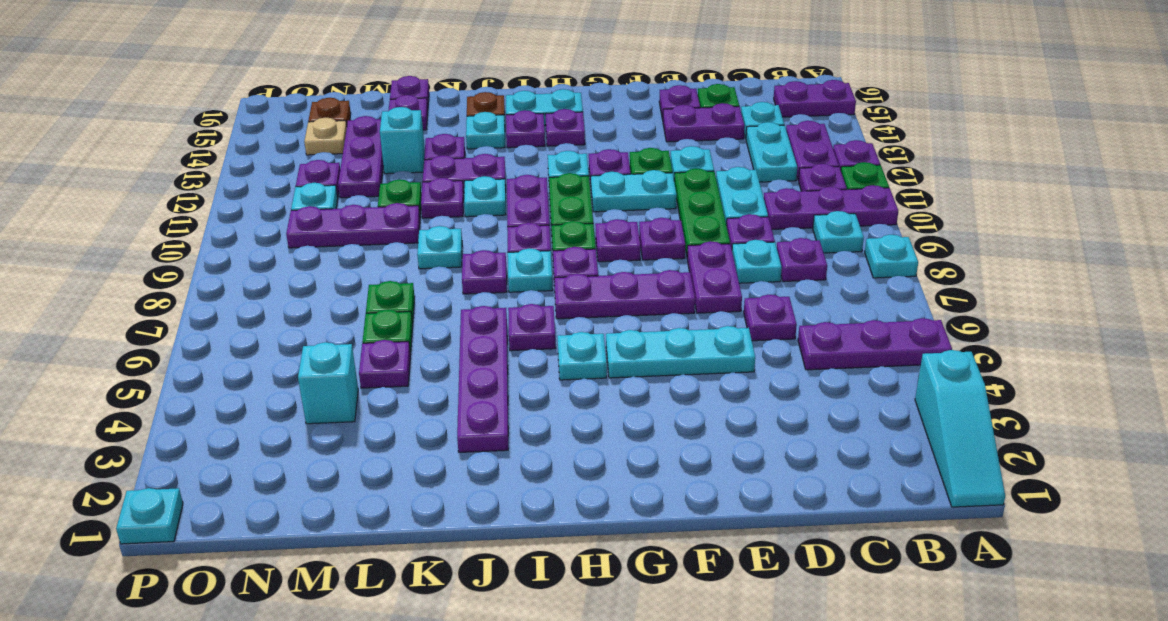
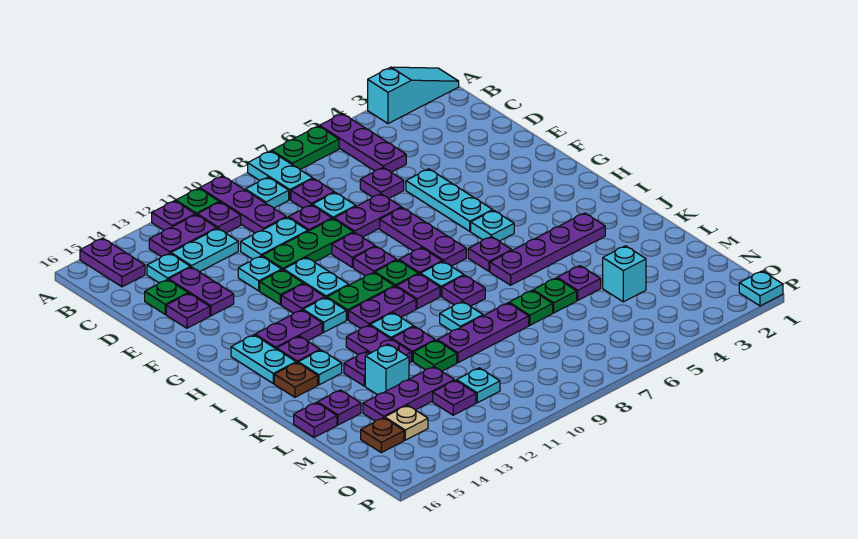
none -> green 1x2 plate [272,126,339,169]
cyan 1x1 plate [865,235,918,278] -> cyan 1x2 plate [248,151,313,200]
purple 1x1 plate [545,109,585,146] -> purple 1x2 plate [255,310,322,349]
purple 1x3 plate [286,203,420,248] -> purple 1x3 plate turned to [437,303,529,363]

